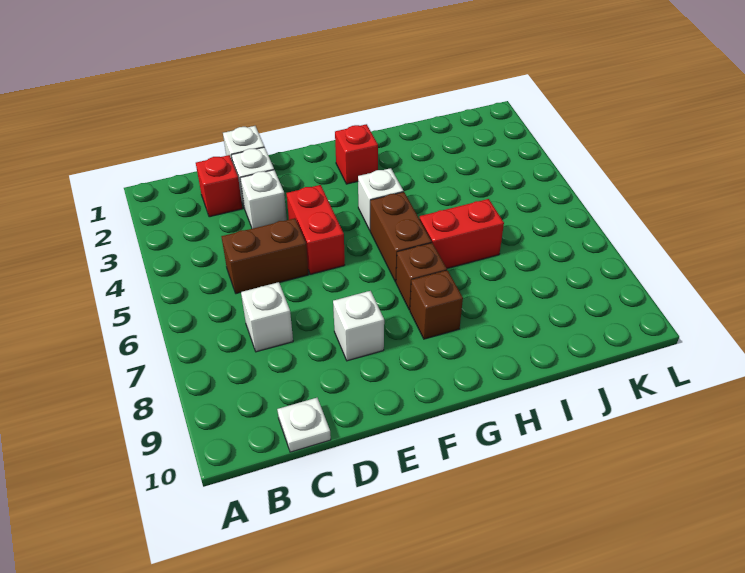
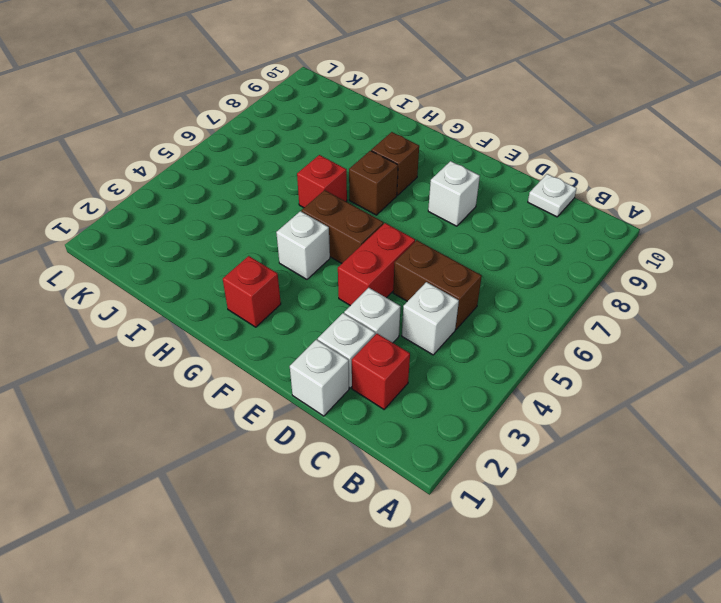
white 1x1 brick [241,282,293,352] -> white 1x1 brick moved to [402,282,459,355]
brown 1x2 brick [370,192,432,282] -> brown 1x2 brick turned to [302,190,384,263]
red 1x2 brick [420,199,504,268] -> red 1x1 brick [297,155,347,208]

